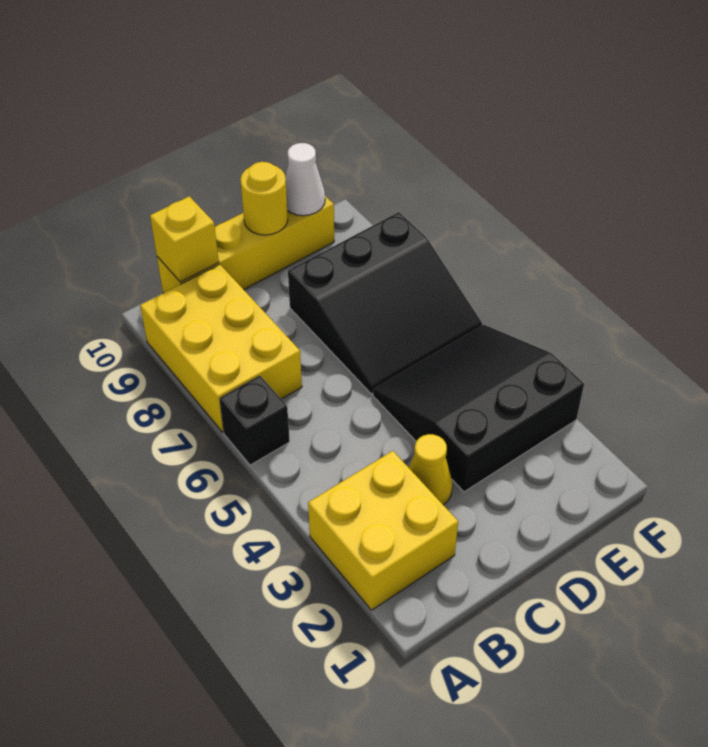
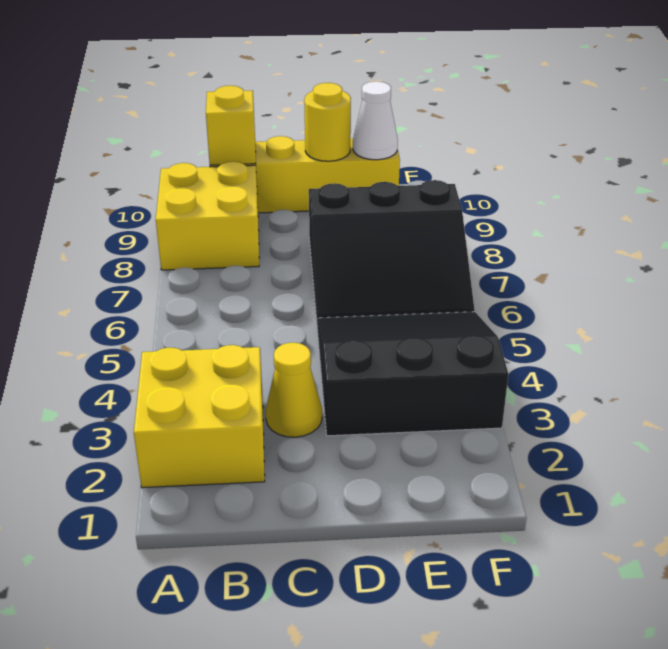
black 1x1 brick [219,375,290,465] -> none
yellow 2x3 brick [140,264,302,432] -> yellow 2x2 brick [156,161,259,270]

